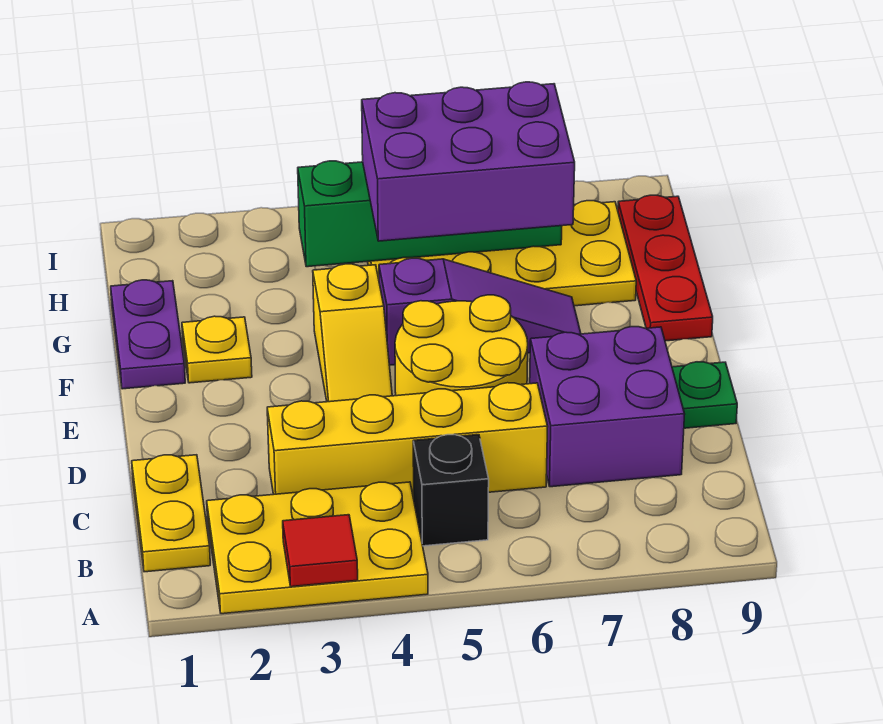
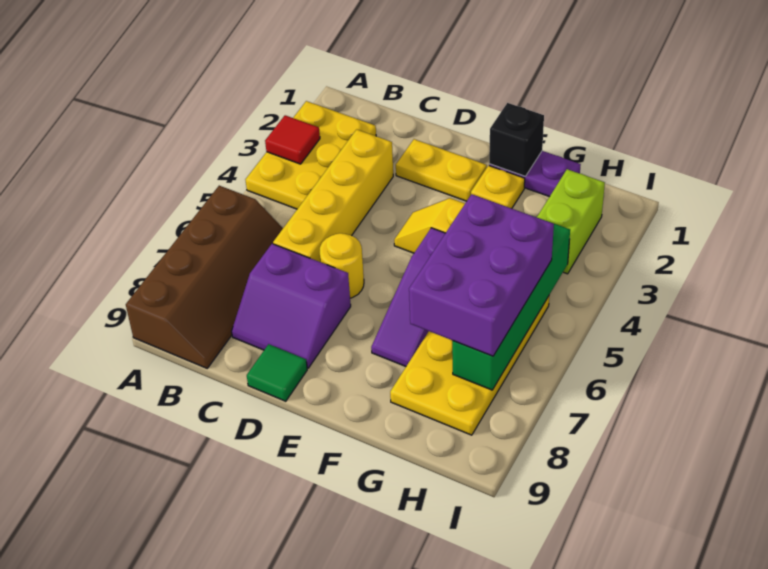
none -> brown 2x4 slope [126,186,283,368]
yellow 1x2 plate [132,455,210,572] -> yellow 1x2 plate moved to [396,139,487,201]
black 1x1 brick [413,435,489,546] -> black 1x1 brick moved to [489,103,544,176]
purple 2x2 brick [530,327,685,487] -> purple 2x2 slope [232,244,351,368]
yellow 2x2 round brick [395,295,528,396] -> yellow 1x1 round brick [320,233,364,298]
green 1x1 plate [672,362,737,428] -> green 1x1 tile [247,344,307,401]
red 1x3 plate [618,195,713,341] -> none
none -> lime 1x2 brick [537,169,605,274]

